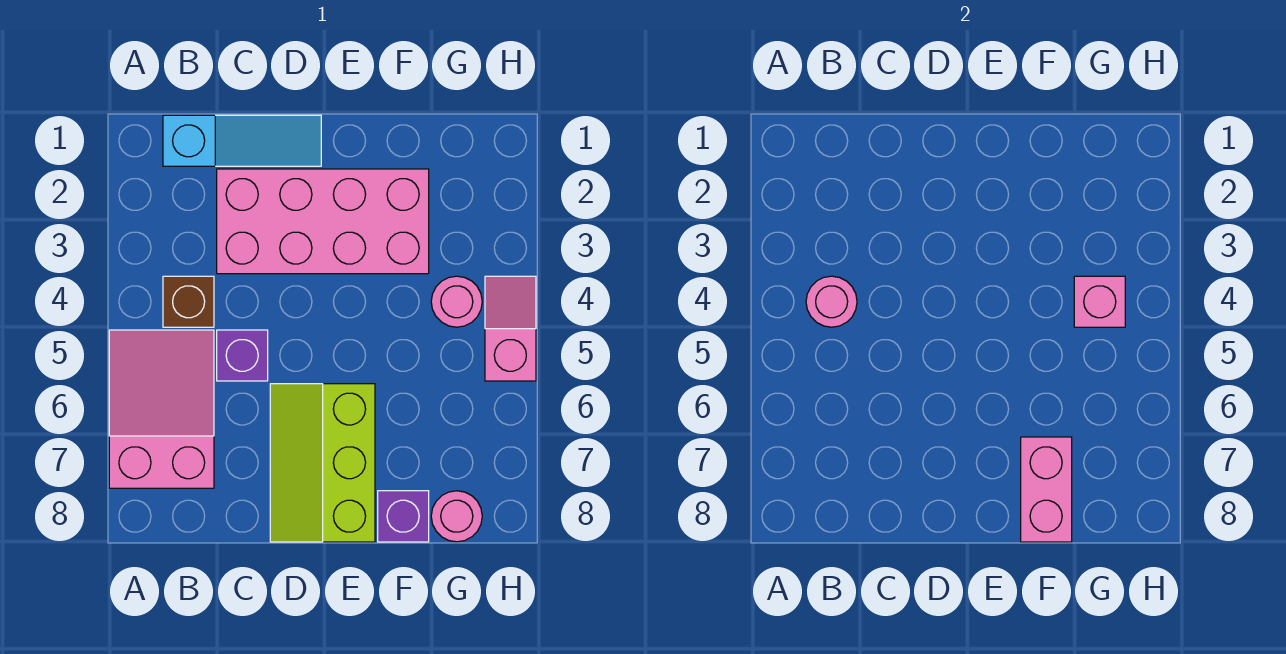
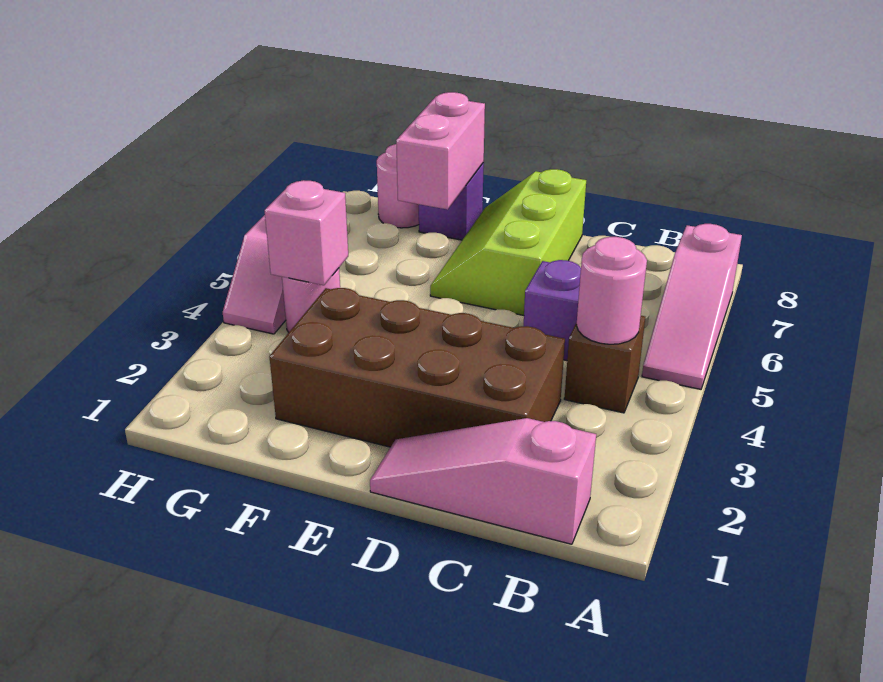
pink 2x3 slope [109,330,214,488] -> pink 1x3 slope [642,224,742,389]
cyan 1x3 slope [163,115,321,166] -> pink 1x3 slope [370,418,596,544]
pink 2x4 brick [217,169,429,274] -> brown 2x4 brick [269,288,565,447]
lime 2x3 slope [270,384,375,542] -> lime 2x3 slope turned to [430,169,586,315]

